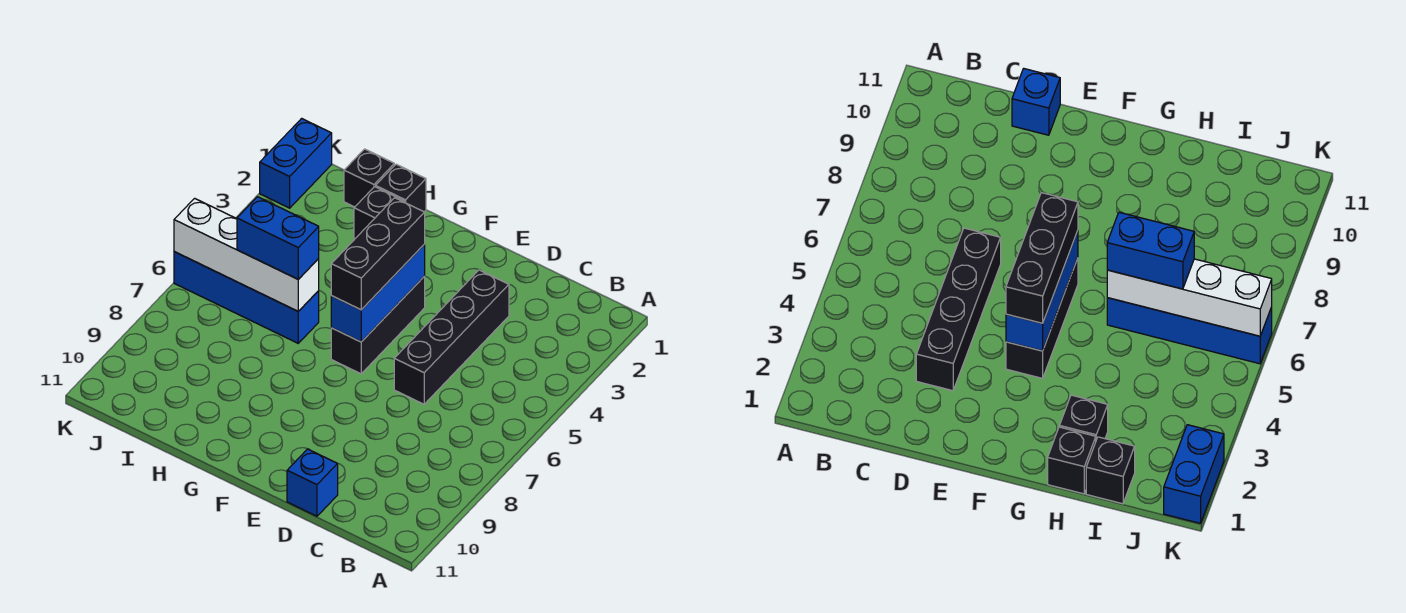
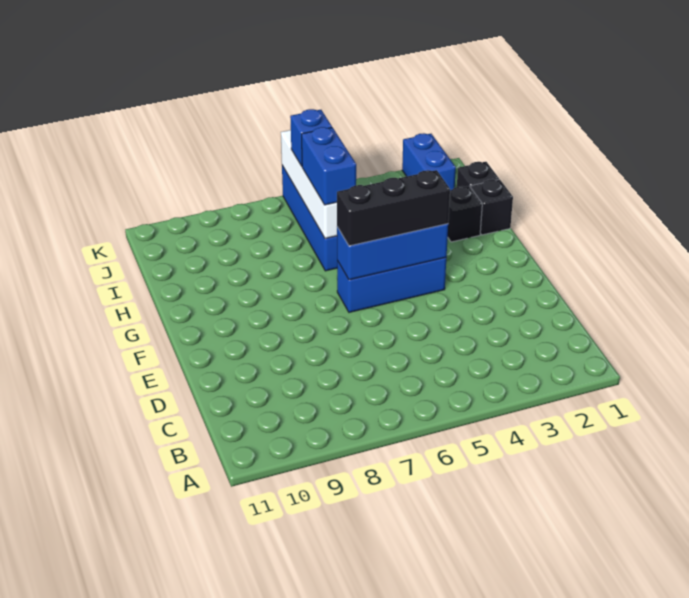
black 1x4 brick [394,270,509,404] -> none
blue 1x1 brick [287,449,338,516] -> blue 1x1 brick moved to [290,109,332,166]
black 1x3 brick [331,276,425,374] -> blue 1x3 brick [337,258,446,312]
blue 1x2 brick [260,118,332,208] -> blue 1x2 brick turned to [402,133,456,190]

